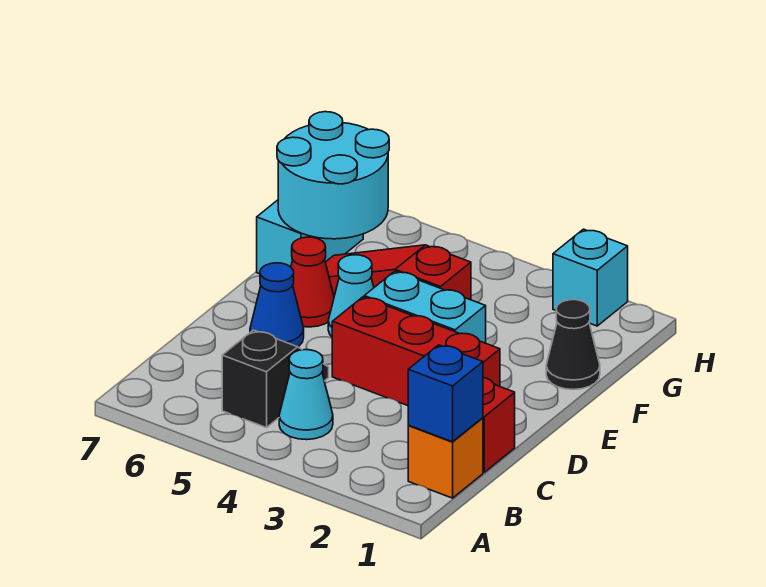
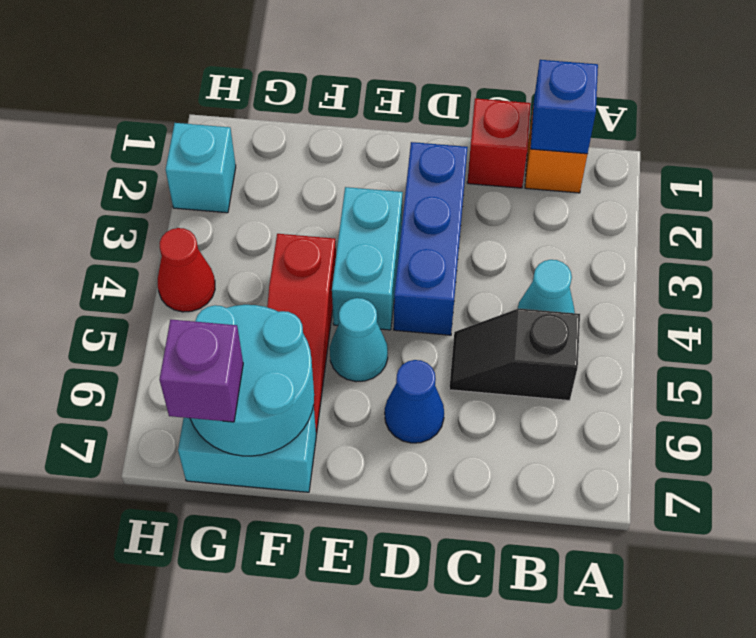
red 1x3 brick [332,297,500,406] -> blue 1x3 brick [394,142,468,335]
red 1x1 cone [291,237,334,327] -> red 1x1 cone moved to [158,228,215,312]
black 1x1 cone [546,300,600,390] -> none
none -> purple 1x1 brick [159,319,243,422]

